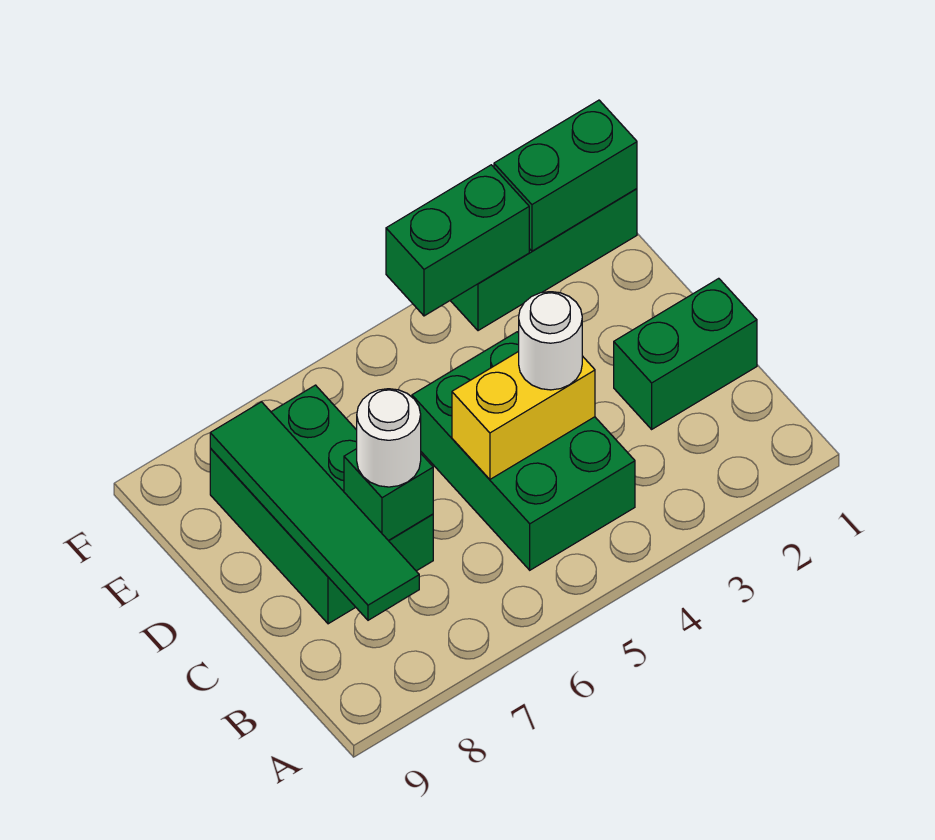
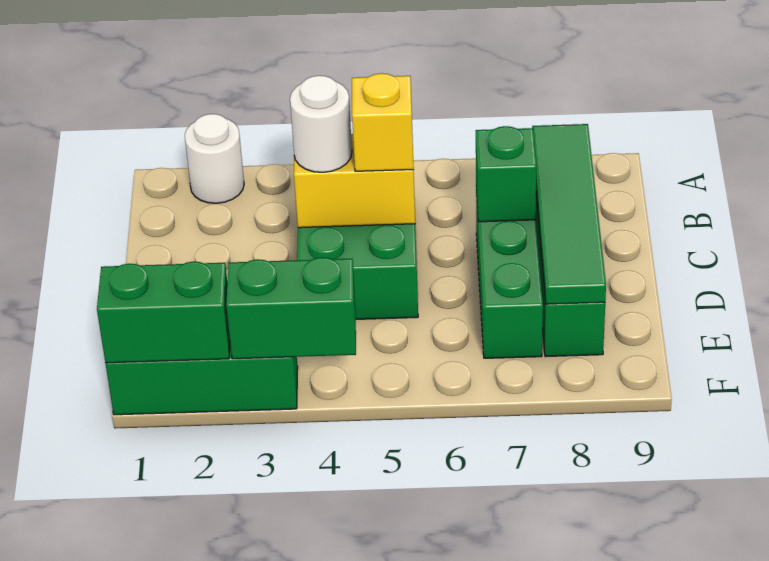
green 1x2 brick [614,278,757,429] -> none
none -> yellow 1x1 brick [352,73,414,171]
white 1x1 round brick [357,389,421,487] -> white 1x1 round brick moved to [185,114,244,203]

